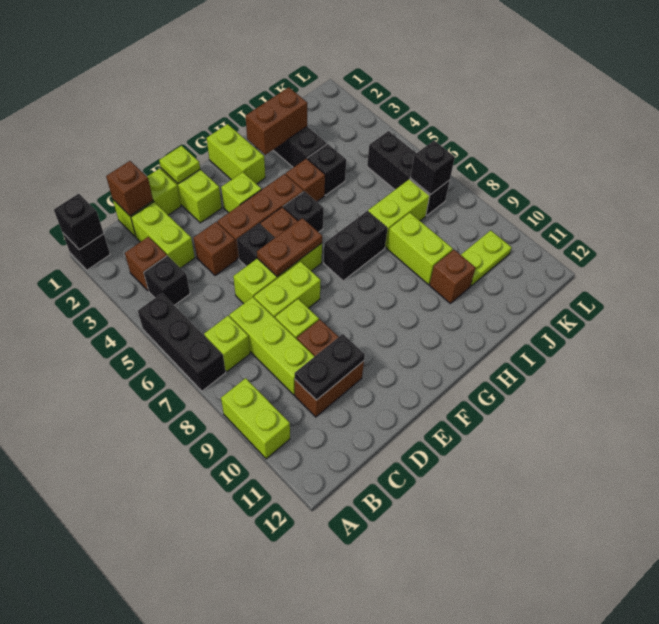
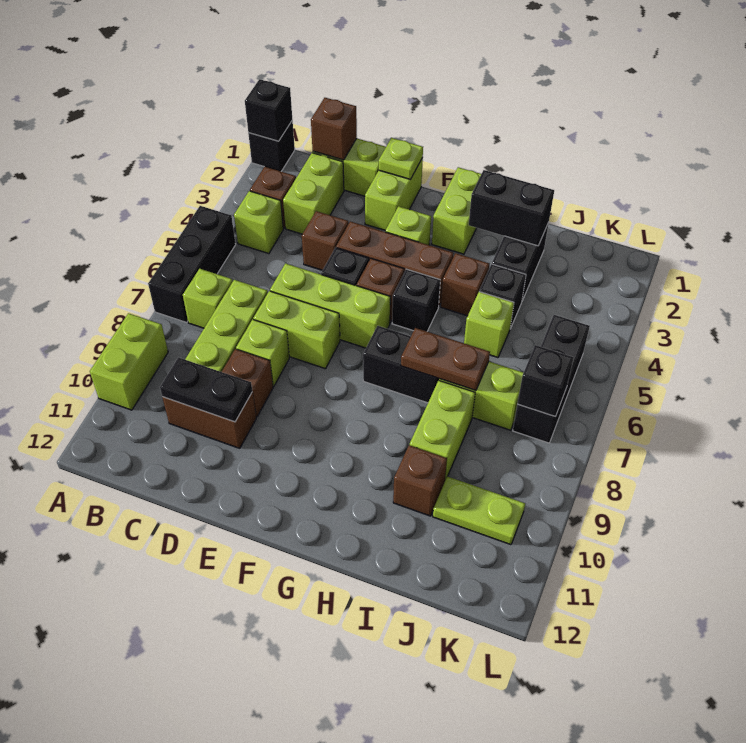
black 1x1 brick [144,256,190,305] -> lime 1x1 brick [234,191,283,254]
brown 1x2 plate [257,218,322,276] -> brown 1x2 plate moved to [401,328,490,391]
brown 1x2 brick [246,87,307,155] -> black 1x2 brick [469,170,554,246]
none -> lime 1x1 brick [464,292,514,358]

